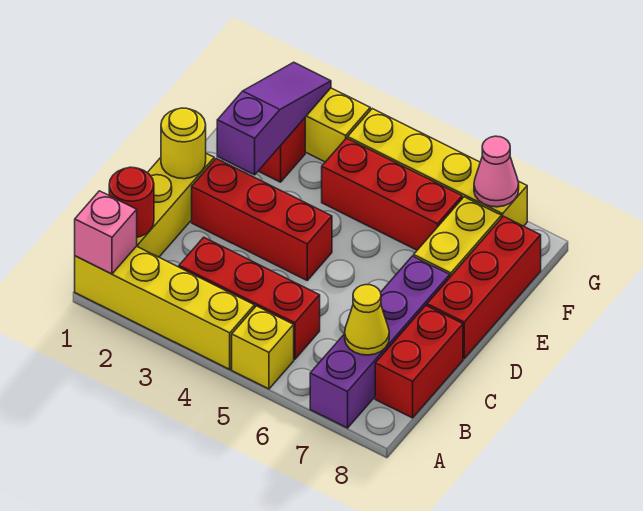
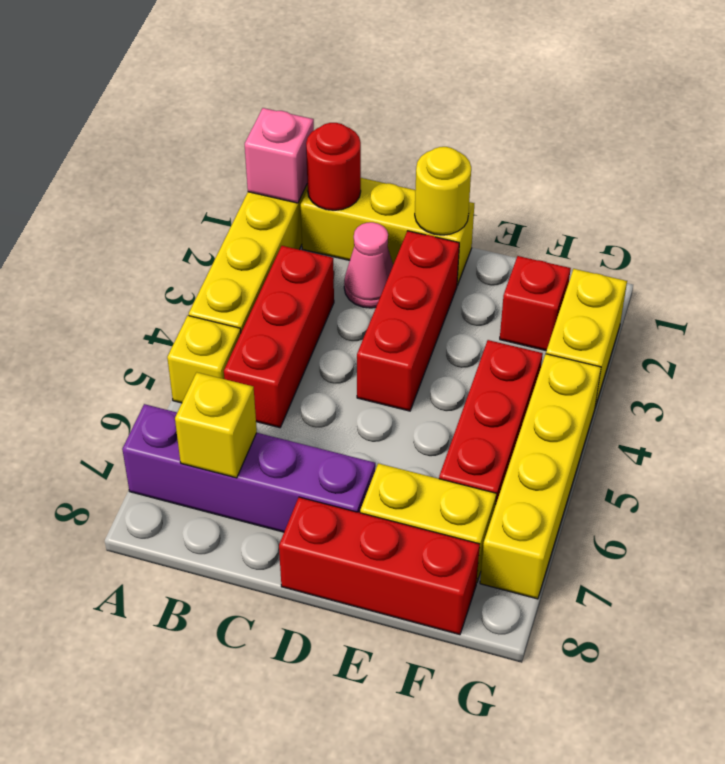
yellow 1x1 cone [345,285,389,355] -> yellow 1x1 brick [175,373,257,478]
red 1x2 brick [375,305,463,418] -> none
purple 1x3 slope [217,62,331,175] -> none
pink 1x1 cone [474,136,519,207] -> pink 1x1 cone moved to [344,222,393,308]

